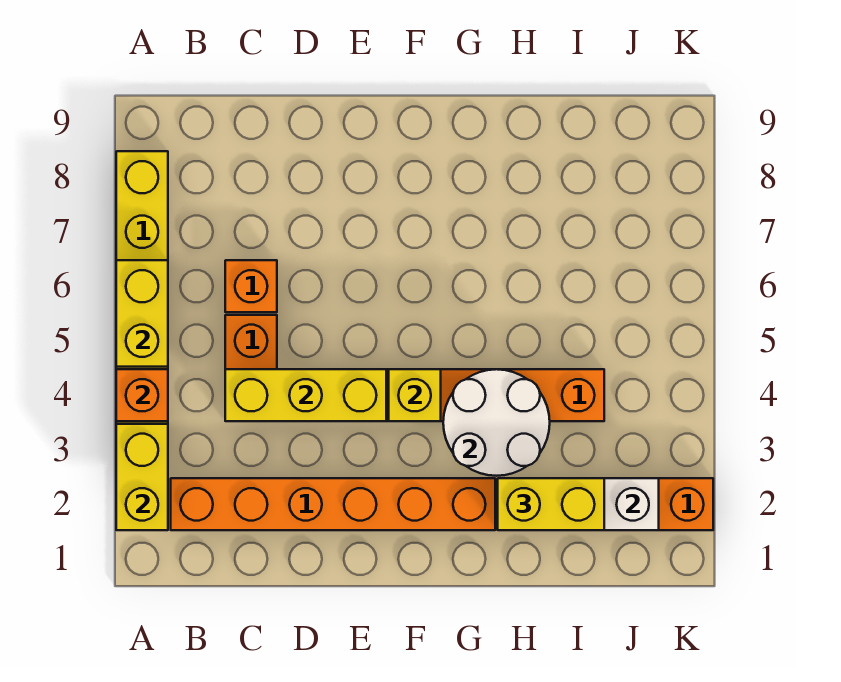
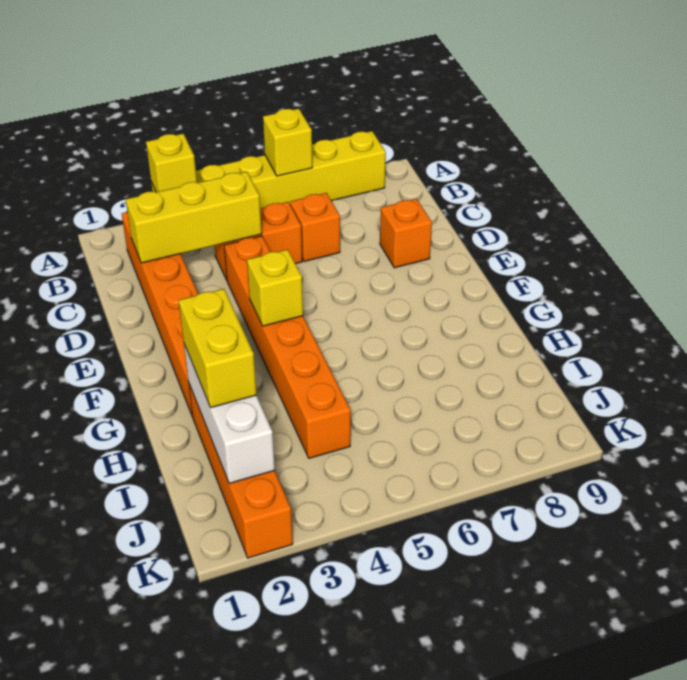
yellow 1x2 brick [116,424,168,530] -> yellow 1x1 brick [146,134,197,192]
orange 1x1 brick [116,369,168,421] -> orange 1x1 brick moved to [380,199,432,268]
yellow 1x2 brick [116,260,168,367] -> yellow 1x1 brick [263,109,312,176]
yellow 1x3 brick [225,369,386,421] -> yellow 1x3 brick turned to [126,172,262,263]
white 2x2 round brick [443,369,550,476] -> none

